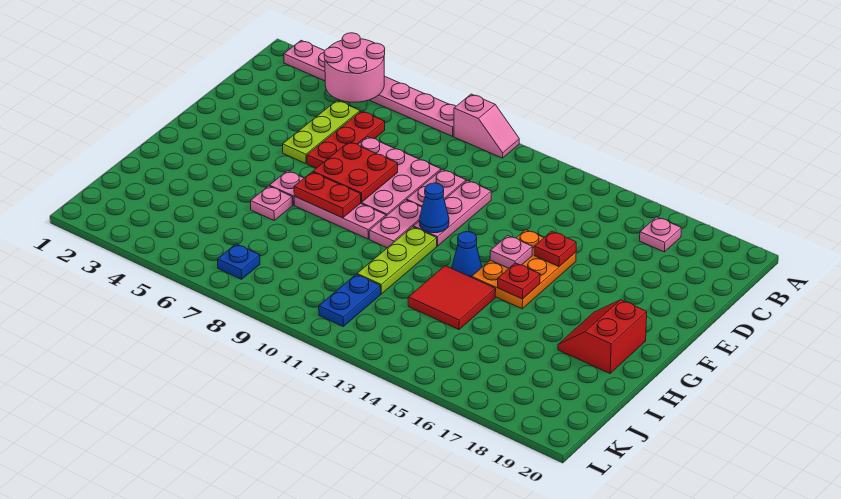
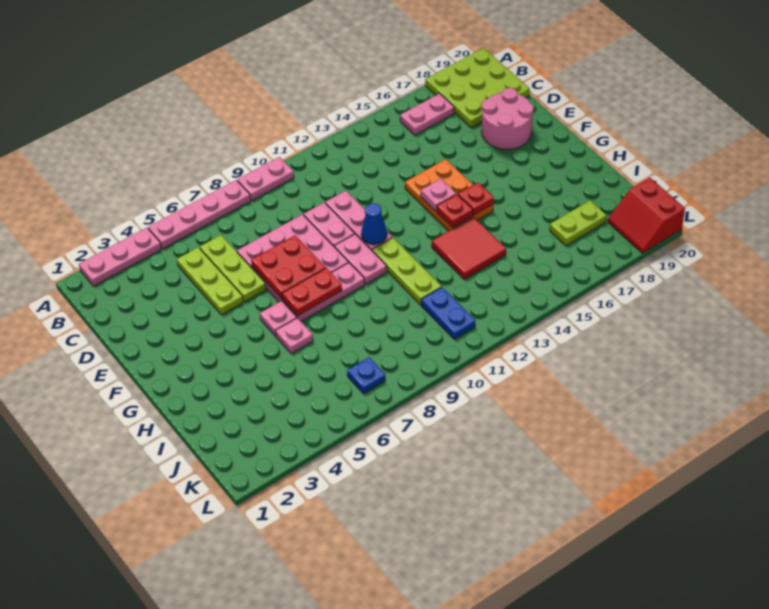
pink 2x2 round brick [324,33,385,102] -> pink 2x2 round brick moved to [482,88,534,149]
pink 1x2 slope [454,94,519,158] -> pink 1x2 plate [237,157,294,200]
none -> lime 3x3 plate [425,48,530,127]
pink 1x1 plate [640,217,681,252] -> pink 1x2 plate [400,94,454,135]
red 1x3 plate [307,111,385,168] -> lime 1x3 plate [200,235,266,302]
red 1x1 plate [534,231,576,267] -> red 1x1 plate moved to [437,194,473,227]
blue 1x1 cone [452,232,482,277] -> none
red 2x2 slope [558,300,647,373] -> red 2x2 slope moved to [608,178,685,253]
none -> lime 1x2 plate [550,201,607,246]

